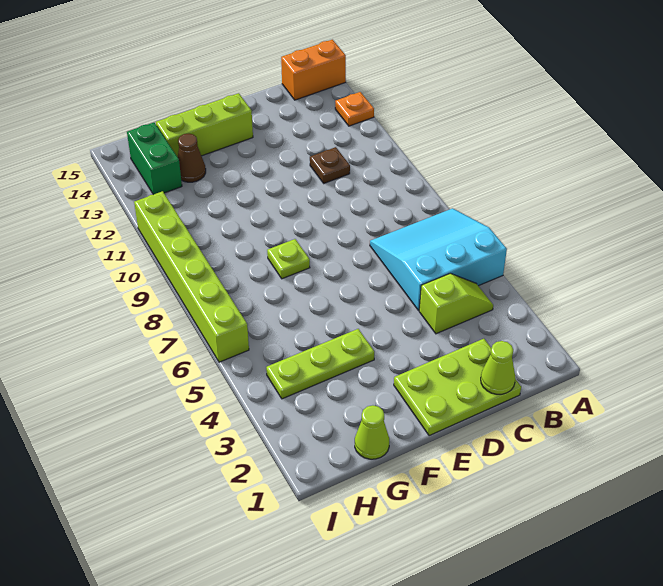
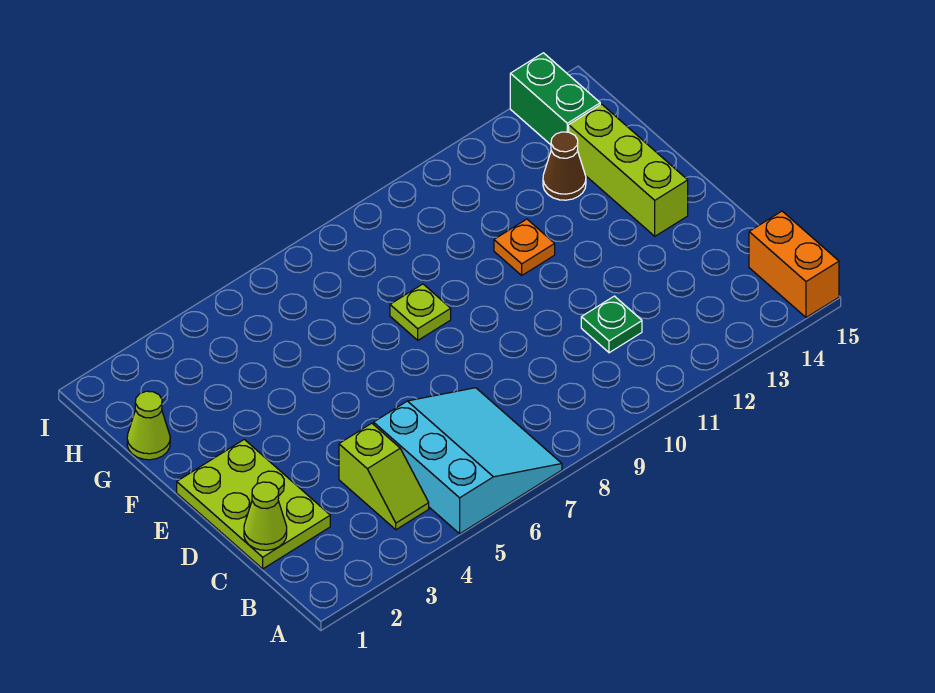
orange 1x1 plate [335,92,374,126] -> orange 1x1 plate moved to [494,219,555,275]
brown 1x1 plate [310,147,350,183] -> green 1x1 plate [581,296,642,353]
lime 1x3 plate [266,329,374,399] -> none
green 1x2 brick [127,123,182,195] -> green 1x2 brick turned to [510,53,600,145]
lime 1x6 brick [134,191,249,362] -> none

